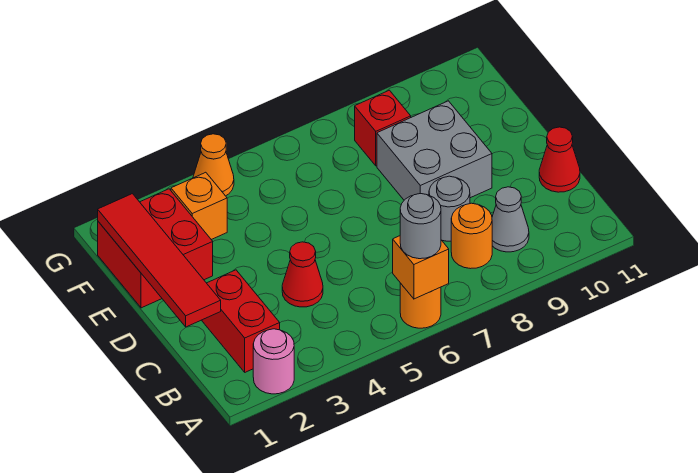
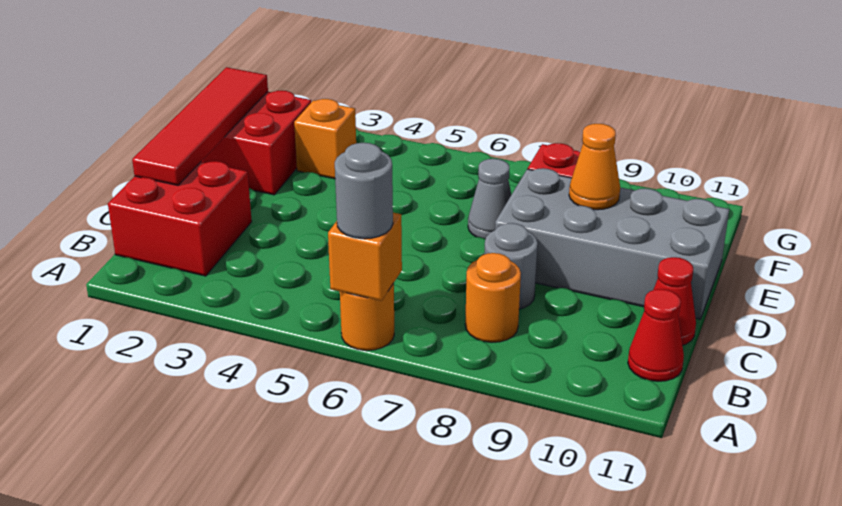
pink 1x1 round brick [253,329,294,394] -> none
red 1x2 brick [202,270,280,372] -> red 2x2 brick [108,161,252,276]
grey 1x1 cone [492,187,529,252] -> grey 1x1 cone moved to [468,159,511,239]
red 1x1 cone [282,242,323,307] -> red 1x1 cone moved to [628,289,684,381]
grey 2x2 brick [377,101,492,200] -> grey 2x4 brick [495,168,729,319]
orange 1x1 cone [193,134,234,196] -> orange 1x1 cone moved to [569,124,620,210]

